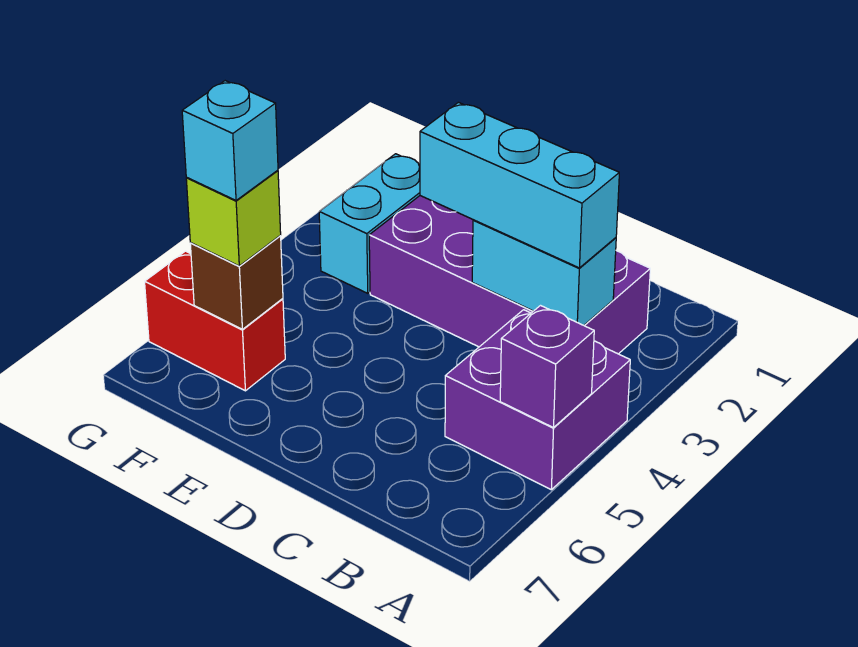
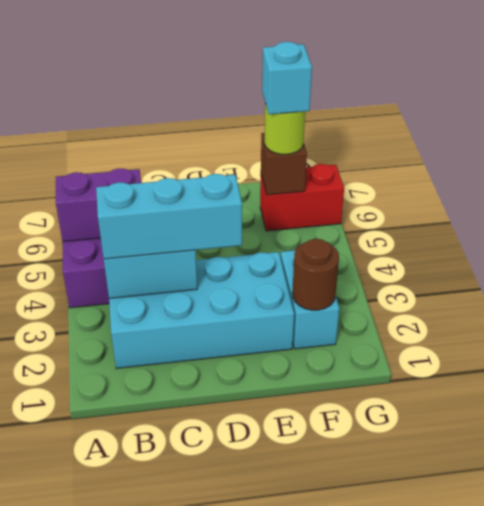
purple 1x1 brick [500,306,594,428] -> purple 1x2 brick [56,169,141,242]
purple 2x4 brick [369,196,650,354] -> cyan 2x4 brick [109,252,294,369]
none -> brown 1x1 round brick [292,239,339,310]
lime 1x1 brick [186,170,281,266] -> lime 1x1 round brick [265,104,305,154]

